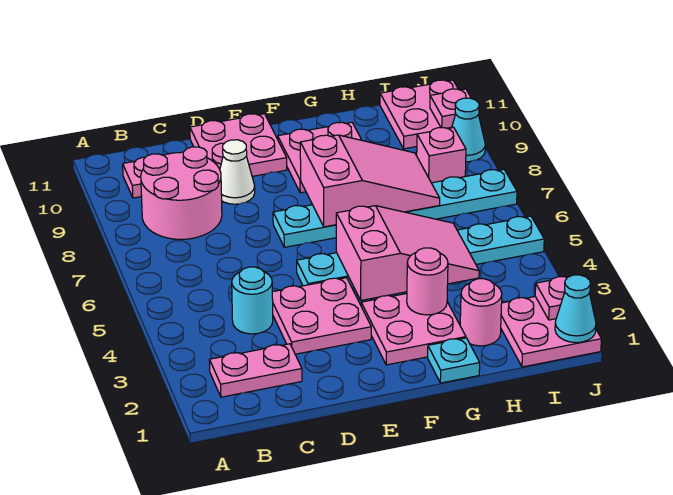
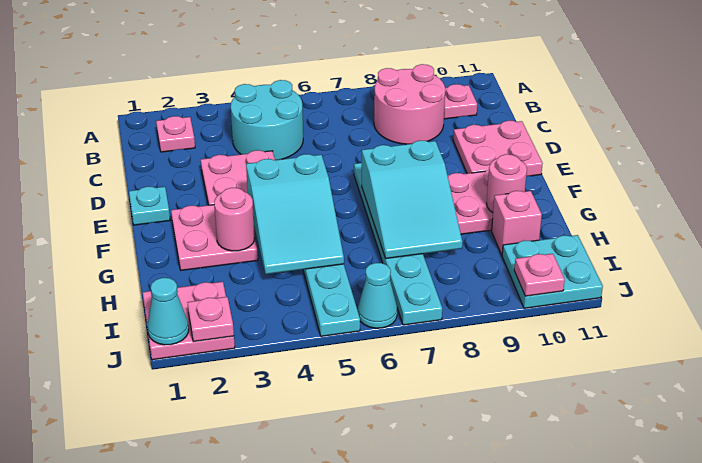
pink 1x2 plate [209,344,302,397] -> pink 1x1 plate [156,116,195,152]
cyan 1x1 round brick [232,267,273,334] -> cyan 2x2 round brick [231,80,303,160]
white 1x1 cone [220,140,255,204] -> none
pink 2x3 slope [336,206,479,300] -> cyan 2x3 slope [246,154,344,274]
pink 2x3 slope [300,135,440,227] -> cyan 2x3 slope [362,140,462,259]
cyan 1x1 plate [428,338,480,383] -> cyan 1x1 plate moved to [129,187,170,225]
pink 1x1 round brick [460,279,502,346] -> pink 1x1 round brick moved to [487,154,527,212]
pink 1x1 brick [417,127,466,183] -> pink 1x1 brick moved to [492,191,542,255]
pink 2x2 plate [380,80,459,149] -> cyan 2x2 plate [502,235,603,308]
cyan 1x1 cone [452,98,485,162] -> cyan 1x1 cone moved to [358,263,397,328]

